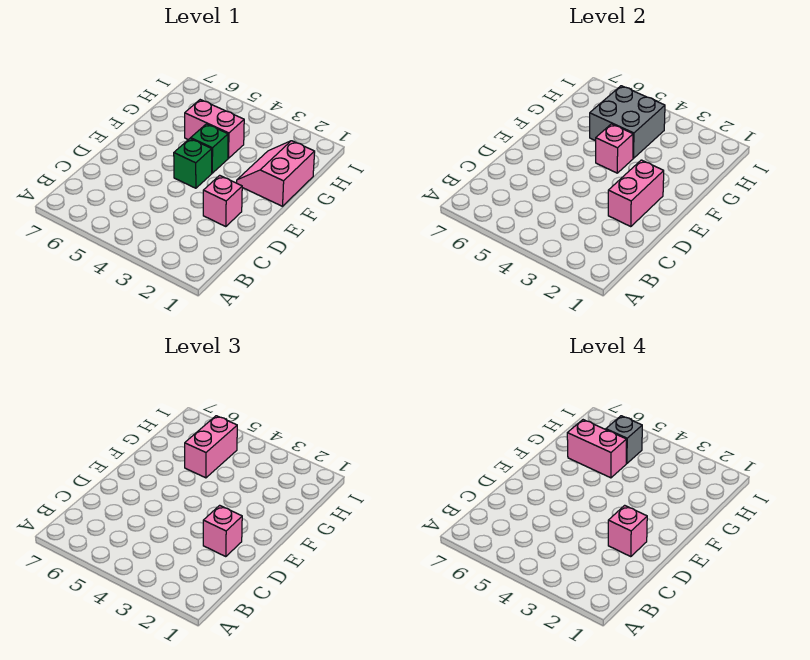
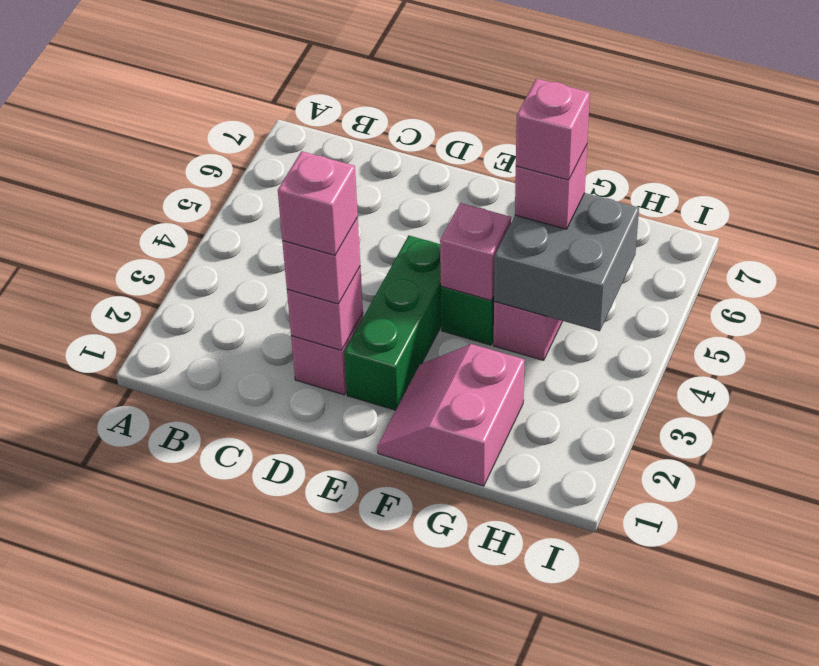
pink 1x2 brick [608,160,664,227] -> pink 1x1 brick [287,267,363,350]
green 1x1 brick [174,139,212,188] -> green 1x3 brick [344,236,442,410]
pink 2x2 slope [237,141,315,206] -> pink 2x2 slope turned to [377,344,525,486]
pink 1x2 brick [185,416,237,478] -> pink 1x1 brick [515,145,587,229]
pink 1x2 brick [567,420,626,478] -> pink 1x1 brick [516,79,590,180]
grey 1x1 brick [606,416,642,463] -> none

